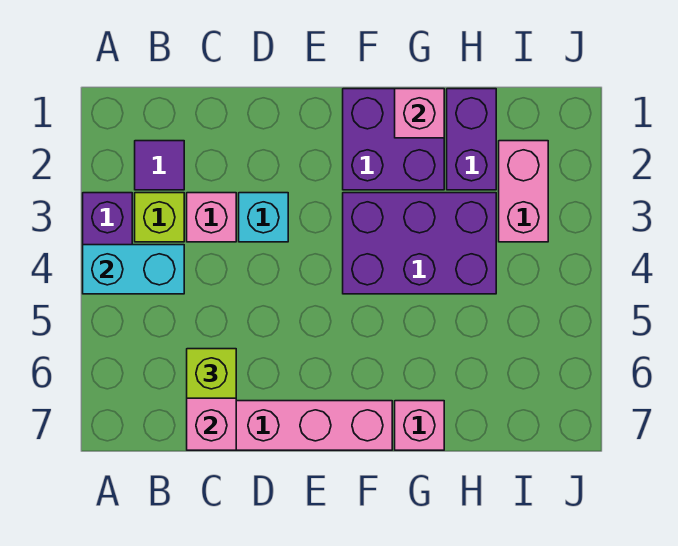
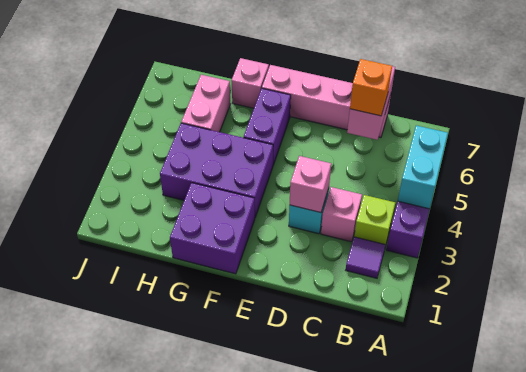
cyan 1x2 brick [83,245,184,294] -> cyan 1x2 brick turned to [398,125,448,209]
lime 1x1 brick [187,349,236,398] -> orange 1x1 brick [350,59,392,116]
pink 1x1 brick [395,89,444,138] -> pink 1x1 brick moved to [290,156,331,213]
purple 1x2 brick [447,89,496,190] -> purple 1x2 brick moved to [244,89,291,165]
pink 1x2 brick [499,141,548,242] -> pink 1x2 brick moved to [181,75,230,132]

